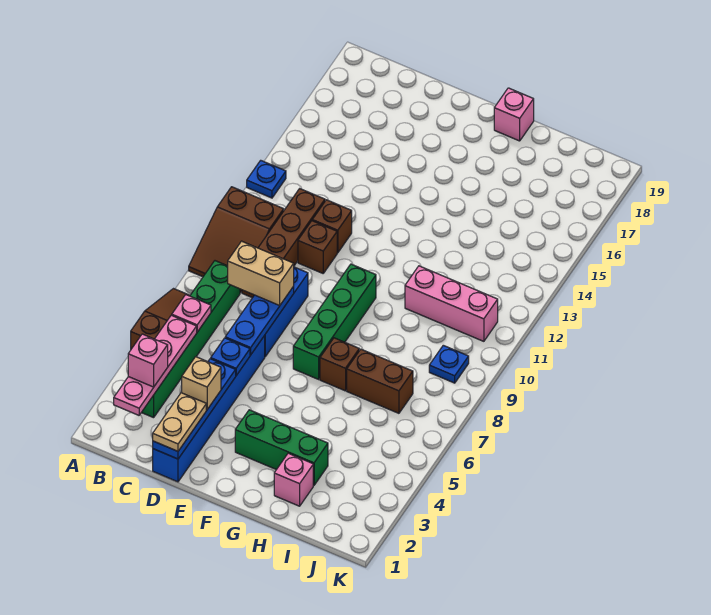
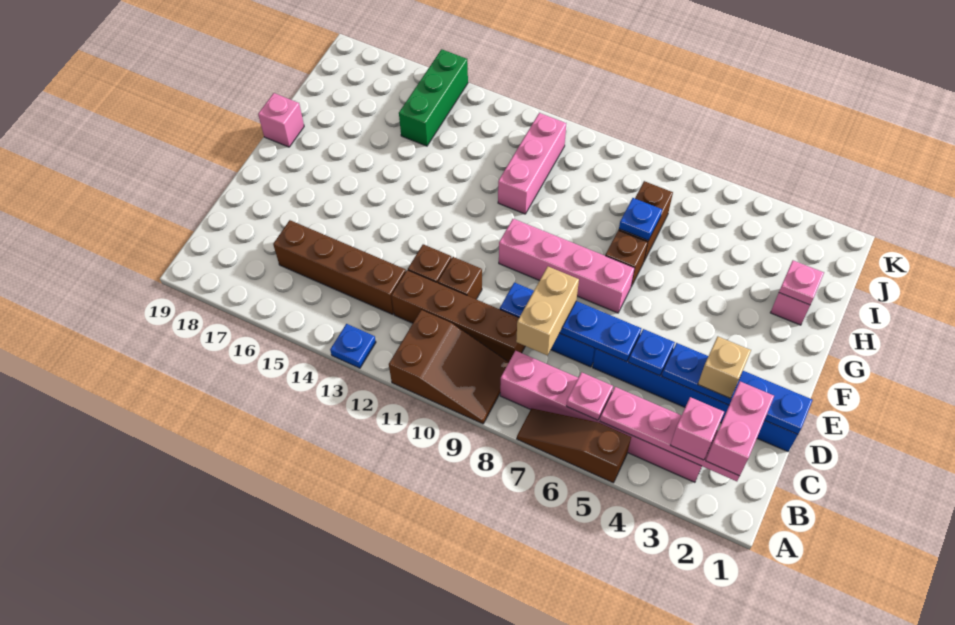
none -> pink 1x2 brick [706,381,774,476]
green 1x6 brick [141,261,240,418] -> pink 1x6 brick [500,351,702,482]
none -> brown 1x4 brick [273,220,406,314]
tan 1x2 plate [153,393,206,451] -> none
green 1x3 brick [235,410,328,485] -> green 1x3 brick moved to [399,49,468,146]
green 1x4 brick [293,264,376,379] -> pink 1x4 brick [499,219,635,313]
none -> pink 1x1 plate [779,261,824,305]
blue 1x1 plate [429,345,469,383] -> blue 1x1 plate moved to [619,198,662,240]

